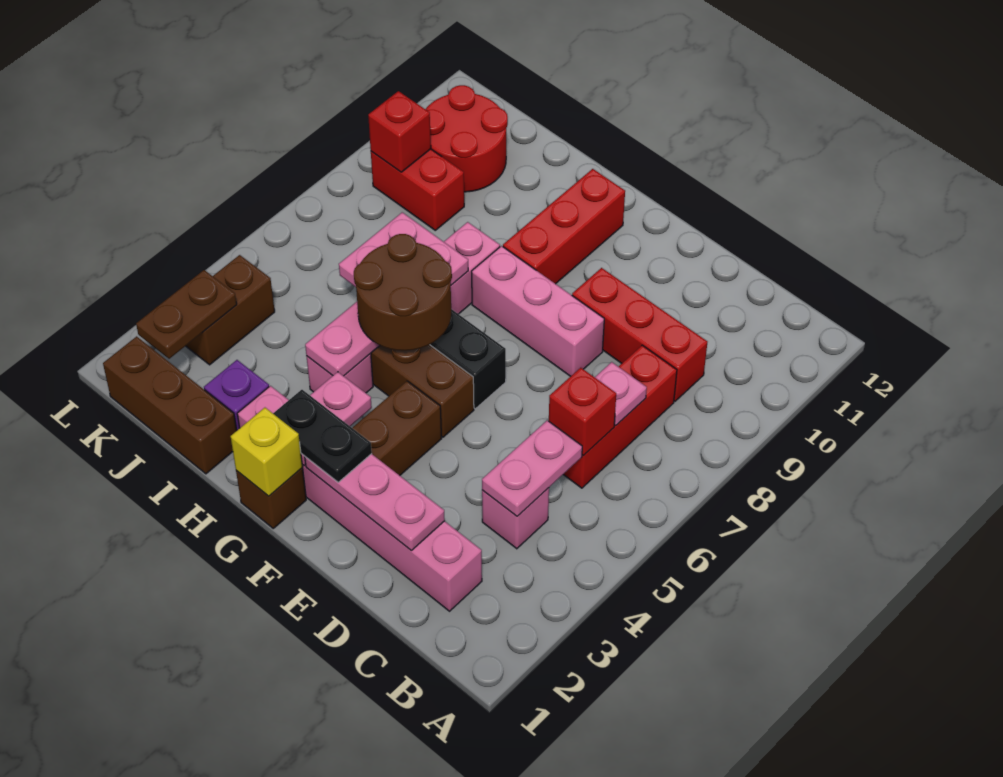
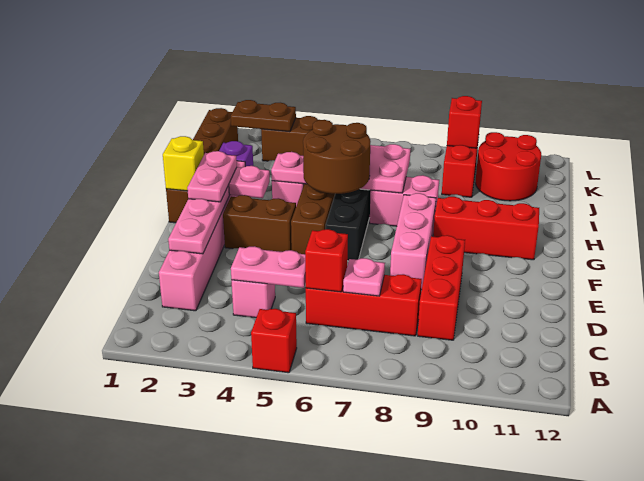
none -> red 1x1 brick [251,309,297,373]
black 1x2 plate [273,390,372,482] -> pink 1x2 plate [187,151,237,202]

